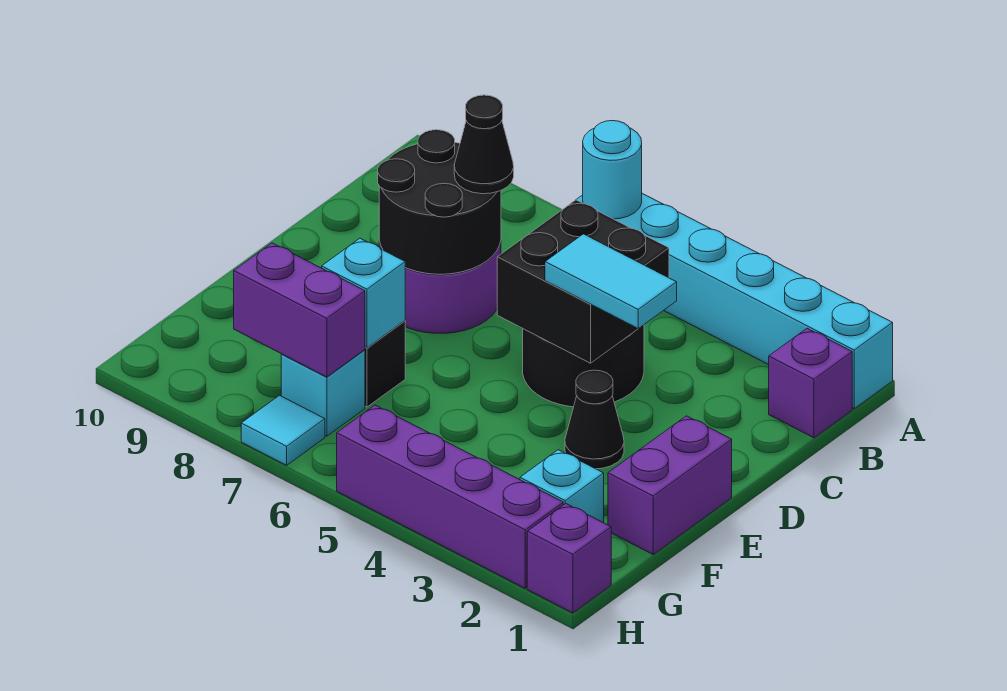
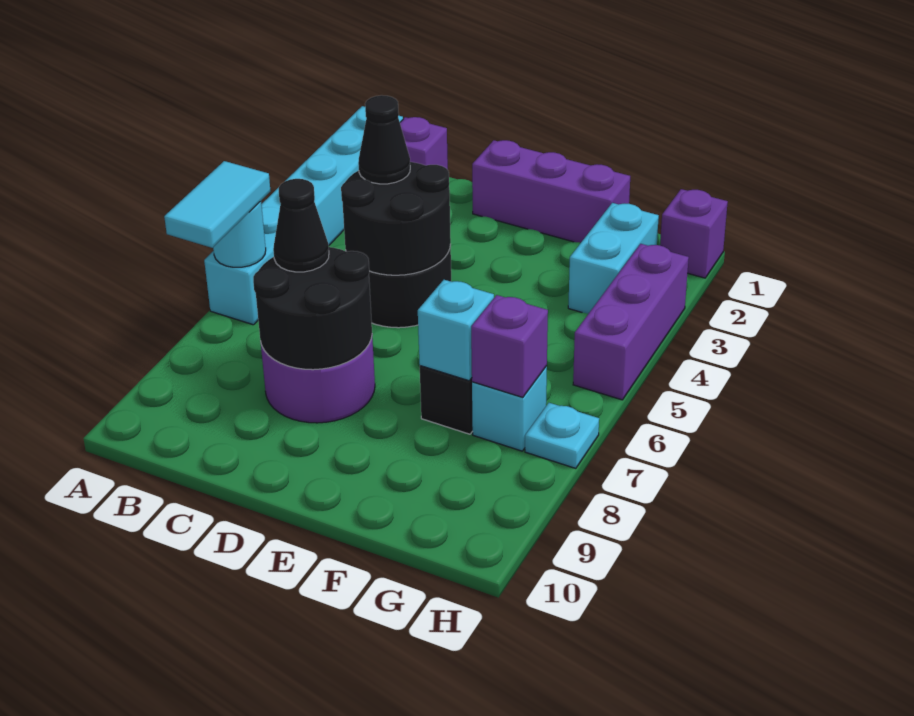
black 2x2 brick [497,200,669,363] -> black 2x2 round brick [341,162,451,275]
cyan 1x2 tile [545,234,677,329] -> cyan 1x2 tile moved to [164,161,270,248]
purple 1x2 brick [608,416,732,554] -> purple 1x3 brick [472,140,630,243]
black 1x1 cone [565,370,624,469] -> black 1x1 cone moved to [358,95,410,184]
cyan 1x1 brick [520,450,604,523] -> cyan 1x2 brick [568,203,659,314]
purple 1x2 brick [234,243,365,377] -> purple 1x1 brick [471,295,548,397]
purple 1x4 brick [337,405,563,588] -> purple 1x3 brick [573,244,689,400]
cyan 1x1 tile [241,395,325,465] -> cyan 1x1 plate [525,403,599,468]

